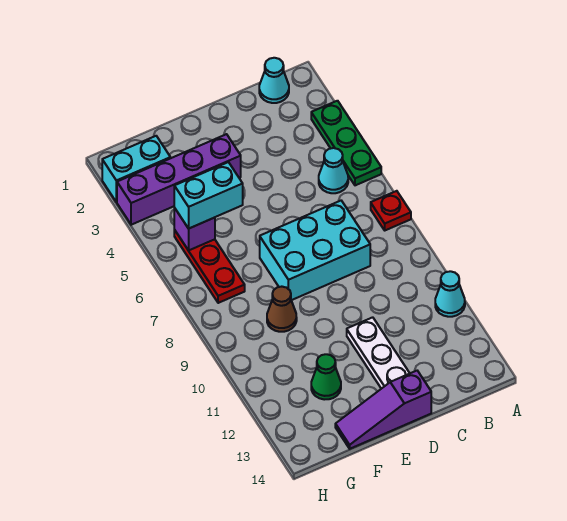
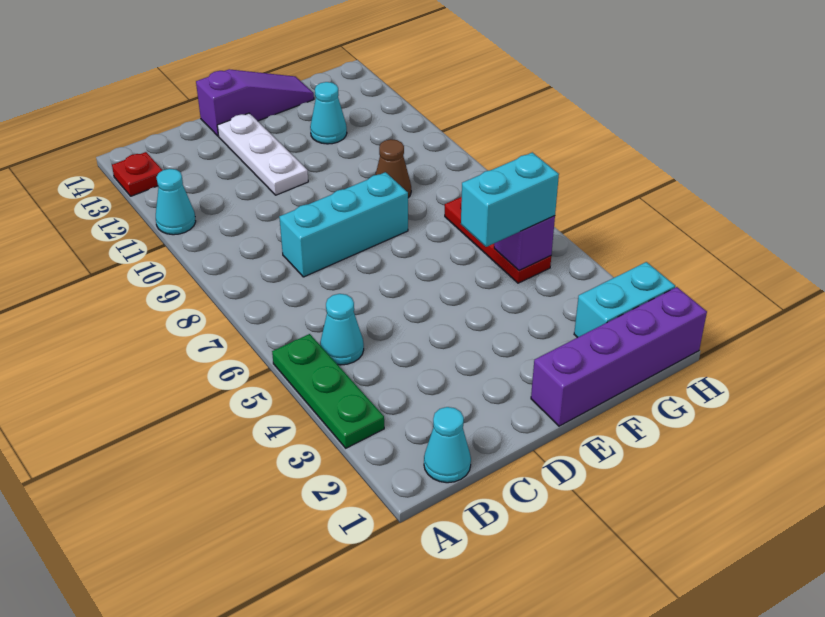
red 1x1 plate [371,191,411,230] -> red 1x1 plate moved to [112,152,163,196]
cyan 2x3 brick [260,201,370,300] -> cyan 1x3 brick [279,172,408,277]
purple 1x4 brick [117,134,241,225] -> purple 1x4 brick moved to [531,287,707,426]
green 1x1 cone [311,354,341,400] -> cyan 1x1 cone [310,82,347,144]

